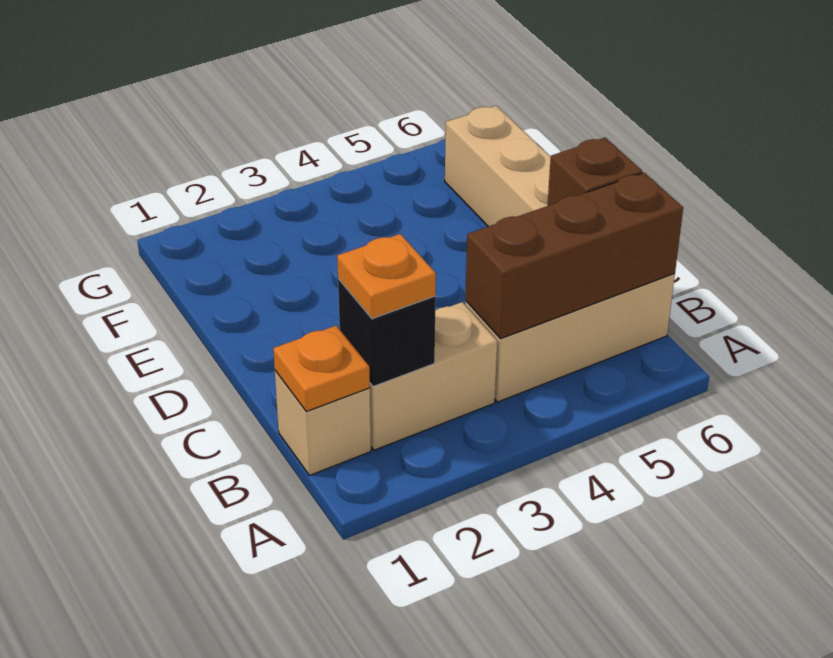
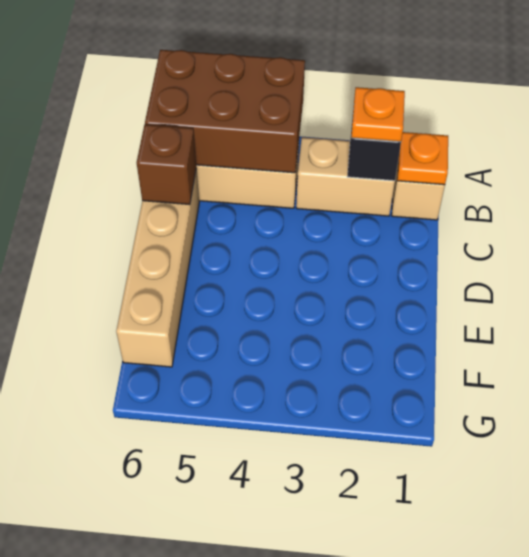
brown 1x3 brick [465,173,683,339] -> brown 2x3 brick [145,50,305,173]

